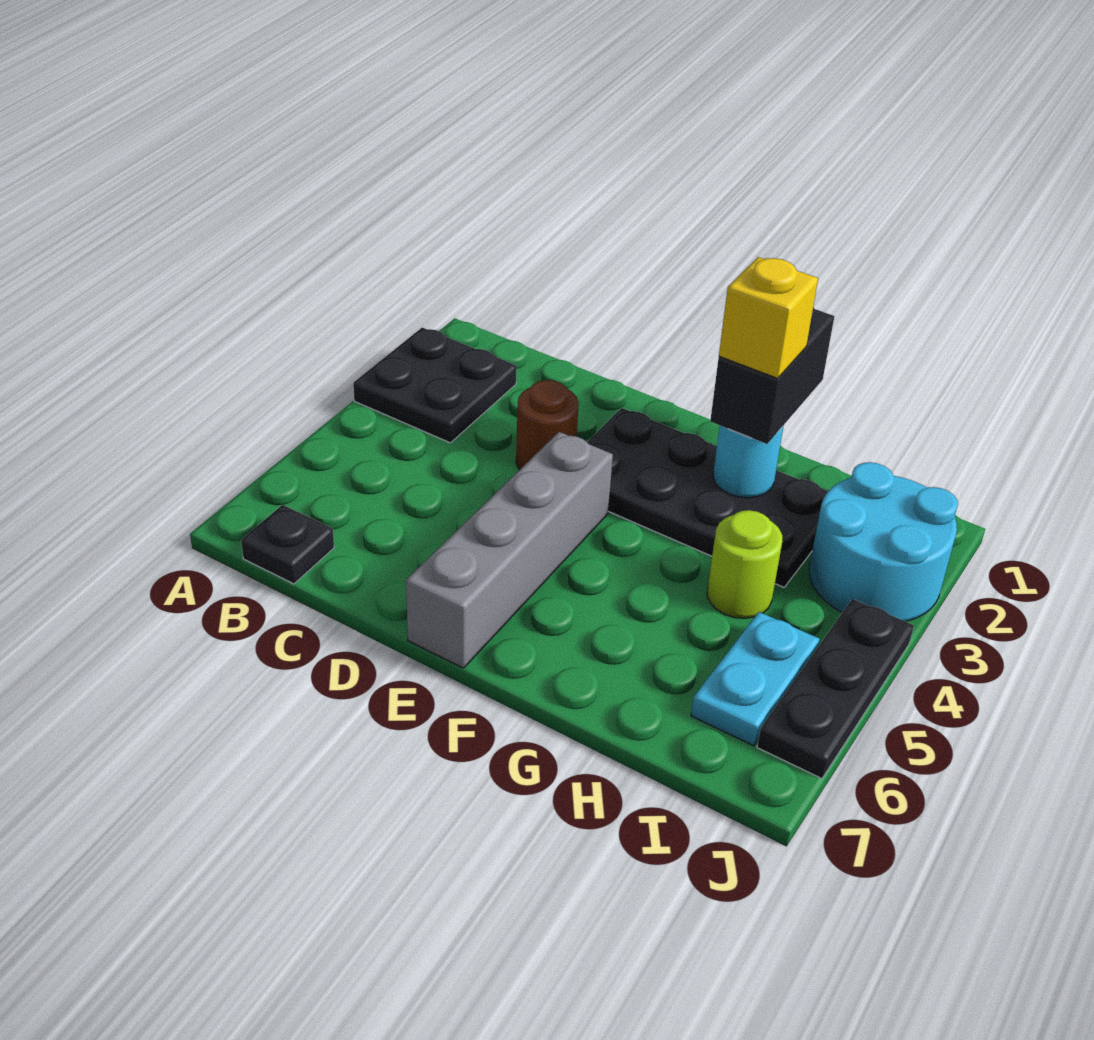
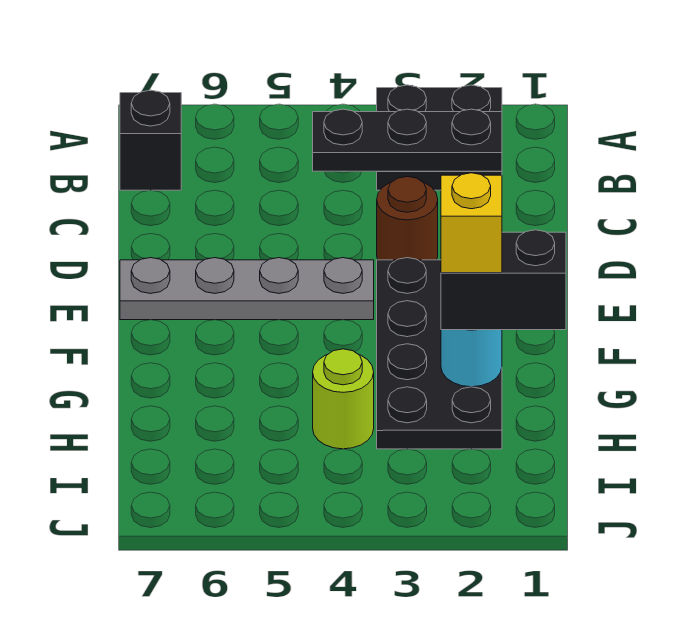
black 1x1 plate [241,505,334,584] -> black 1x1 brick [120,90,181,190]
grey 1x4 brick [406,432,613,668] -> grey 1x4 plate [120,258,374,320]
cyan 2x2 round brick [809,462,958,621] -> none
cyan 1x2 plate [691,612,820,746] -> none
black 1x3 plate [757,599,914,779] -> black 1x3 plate moved to [313,109,502,171]

